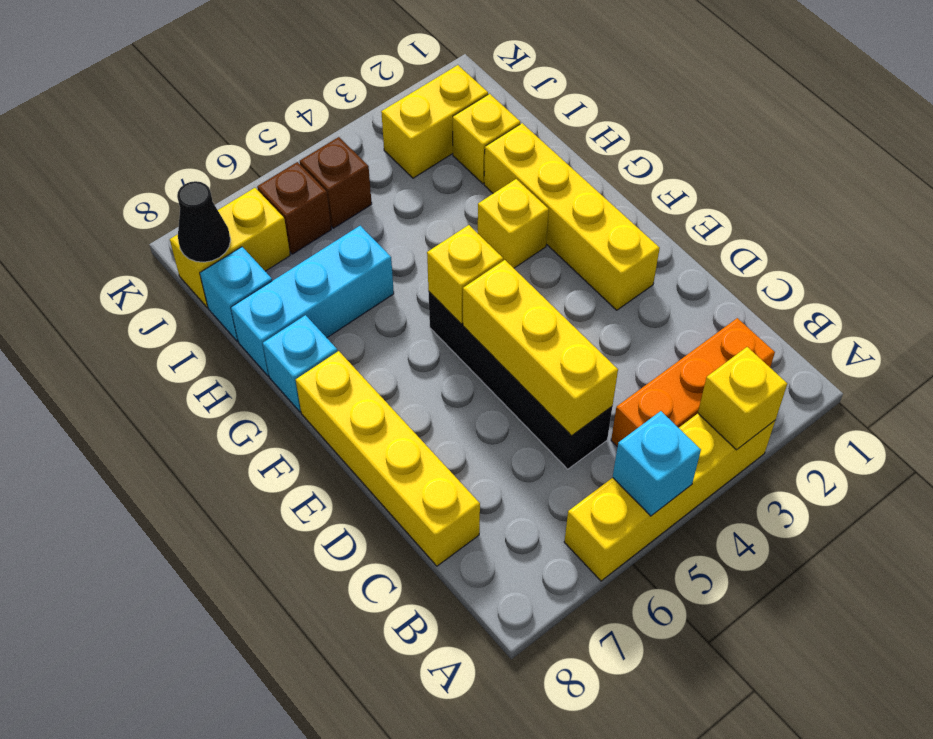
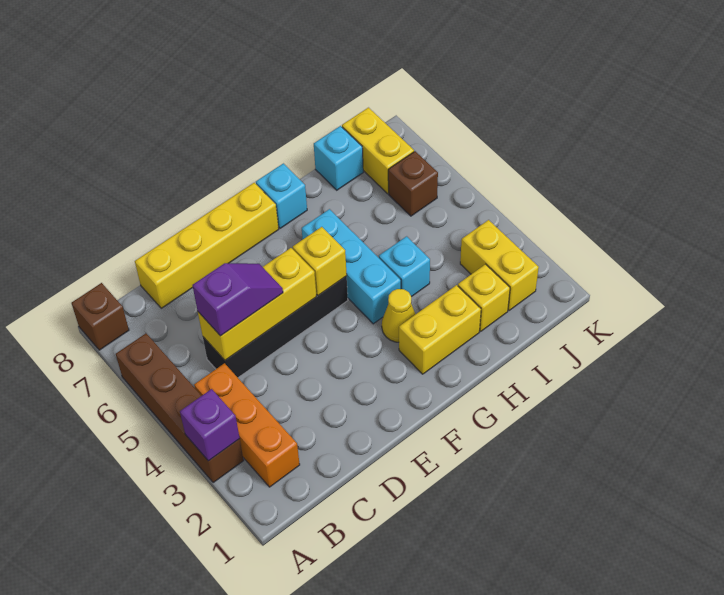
yellow 1x4 brick [564,414,775,581] -> brown 1x4 brick [116,333,244,483]
yellow 1x1 brick [698,347,787,450] -> purple 1x1 brick [180,389,240,461]
cyan 1x1 brick [613,411,701,516] -> cyan 1x1 brick moved to [379,236,430,297]
none -> purple 1x2 slope [192,263,283,336]
yellow 1x4 brick [484,123,660,310] -> yellow 1x2 brick [399,285,481,374]
yellow 1x1 brick [478,179,549,268] -> yellow 1x1 cone [382,289,415,342]
cyan 1x3 brick [231,226,394,376] -> cyan 1x3 brick moved to [302,209,401,324]
brown 1x1 brick [300,137,372,228] -> brown 1x1 brick moved to [71,283,129,350]
black 1x1 cone [177,181,231,262] -> none

